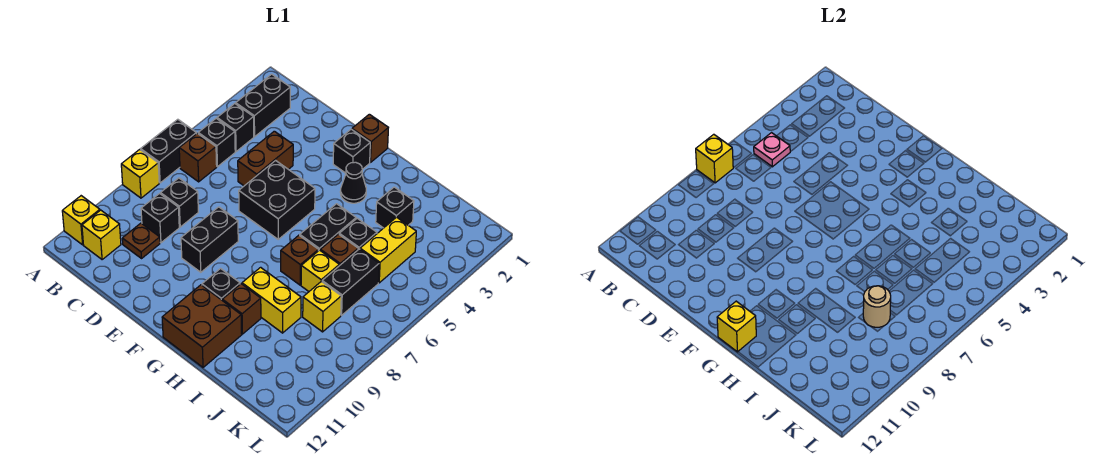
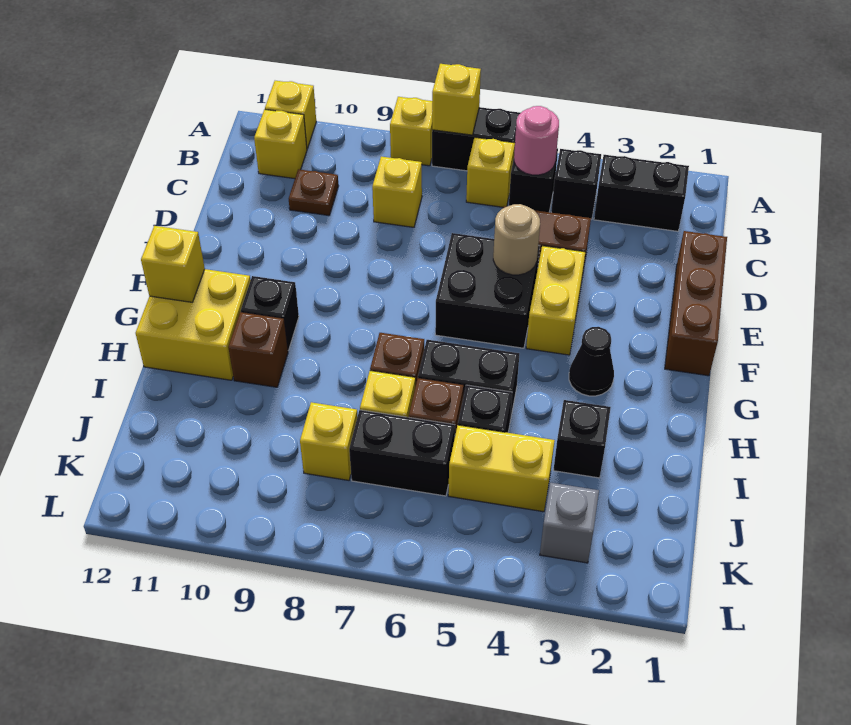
pink 1x1 plate [754,133,790,167] -> pink 1x1 round brick [514,106,559,175]
brown 1x1 brick [179,133,217,182] -> yellow 1x1 brick [466,137,515,207]
black 1x1 brick [161,178,198,227] -> yellow 1x1 brick [372,157,422,227]
black 1x1 brick [141,193,179,243] -> none
black 1x2 brick [181,207,238,272] -> none
brown 1x1 brick [352,114,388,162] -> brown 1x3 brick [665,231,727,376]
black 1x1 brick [333,129,370,173] -> none
brown 2x2 brick [162,285,242,367] -> yellow 2x2 brick [136,269,251,380]
yellow 1x2 brick [242,267,301,333] -> yellow 1x2 brick moved to [526,246,585,355]
tan 1x1 round brick [863,286,891,327] -> tan 1x1 round brick moved to [493,204,540,275]
none -> grey 1x1 brick [540,483,599,563]

